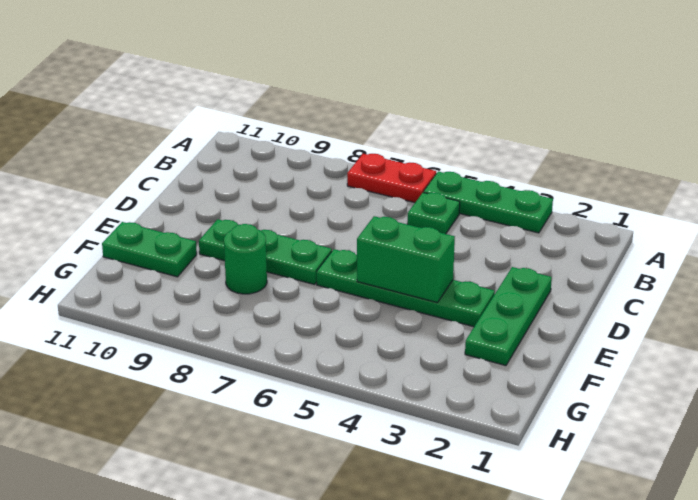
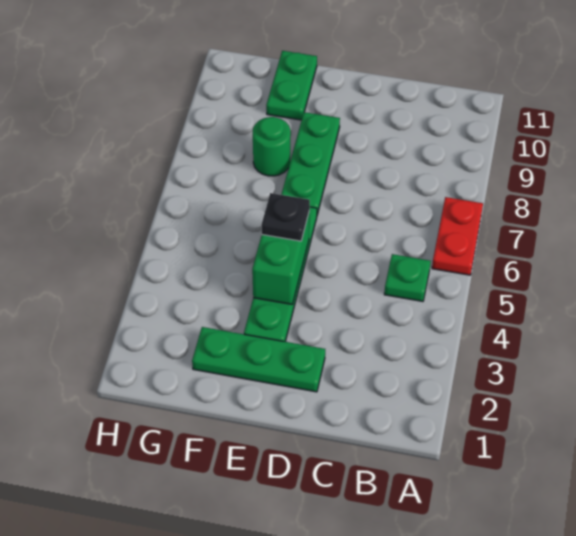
green 1x3 plate [424,172,553,233] -> none
none -> black 1x1 plate [261,193,310,241]

